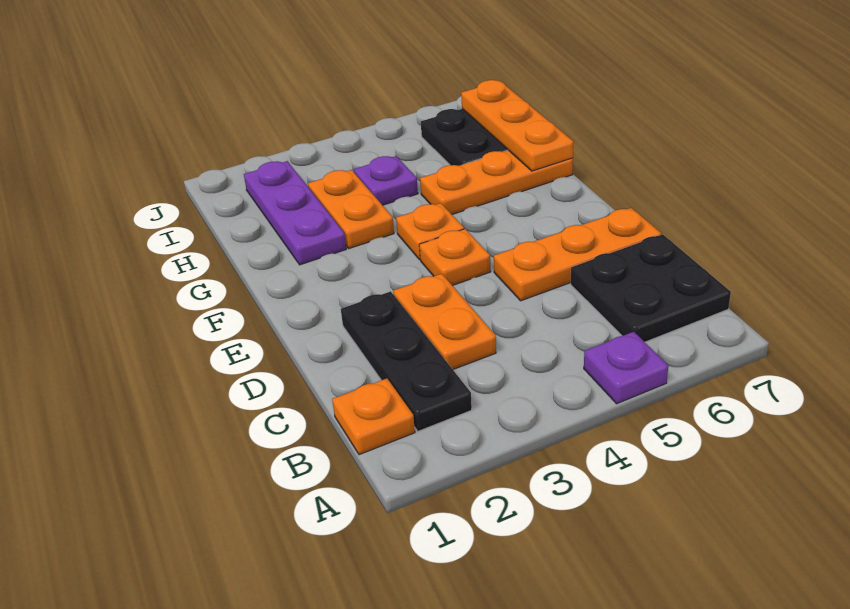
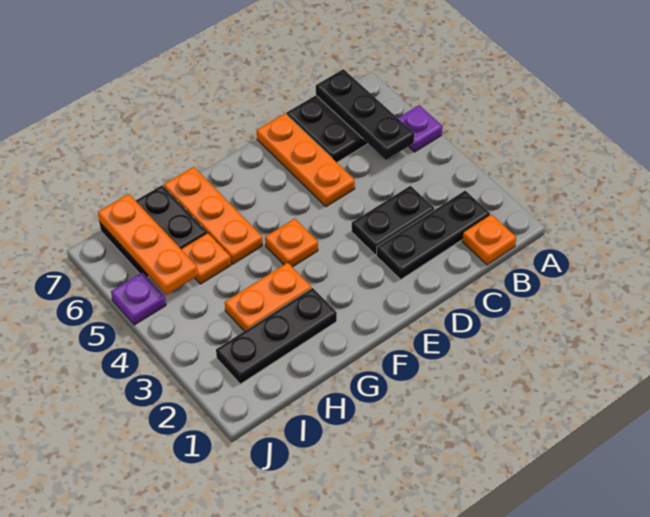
none -> black 1x3 plate [316,69,414,160]
orange 1x2 plate [393,274,496,369] -> black 1x2 plate [351,186,435,255]
orange 1x1 plate [419,229,491,286] -> orange 1x1 plate moved to [181,233,231,284]
purple 1x3 plate [244,161,346,265] -> black 1x3 plate [216,288,337,384]
orange 1x3 plate [461,80,573,171] -> orange 1x3 plate turned to [98,194,198,295]
purple 1x1 plate [354,156,418,205] -> purple 1x1 plate moved to [111,272,166,325]

